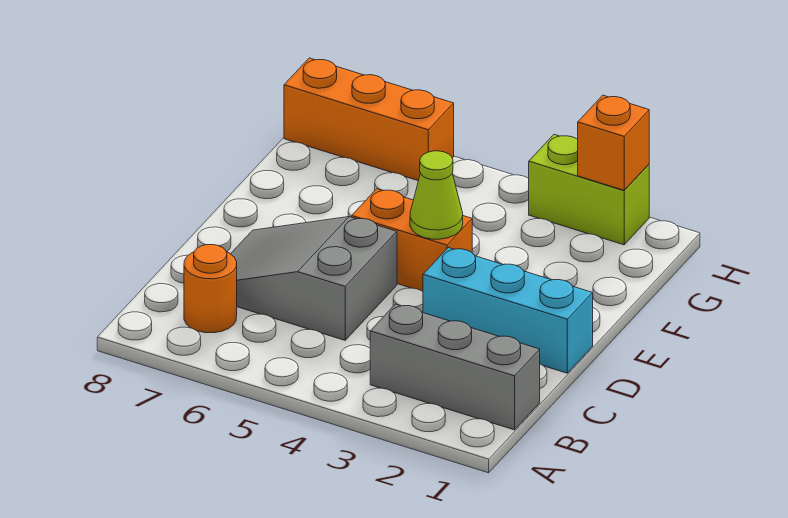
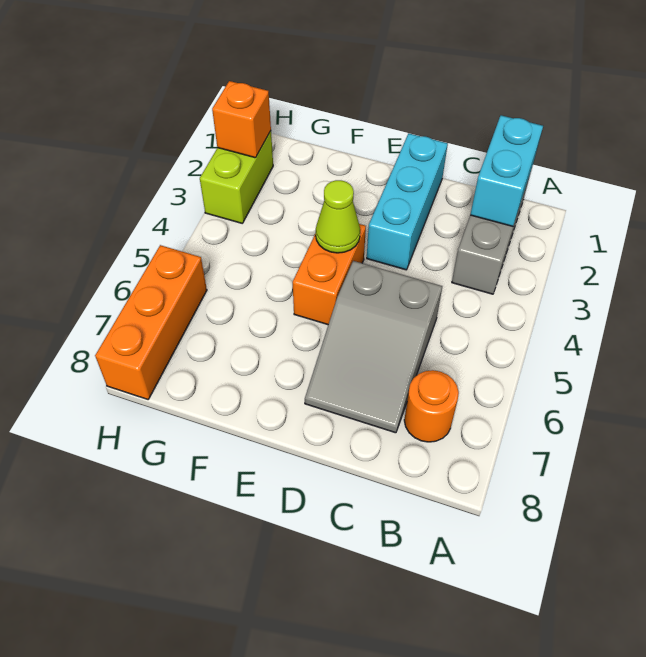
none -> cyan 1x2 brick [470,115,543,226]

